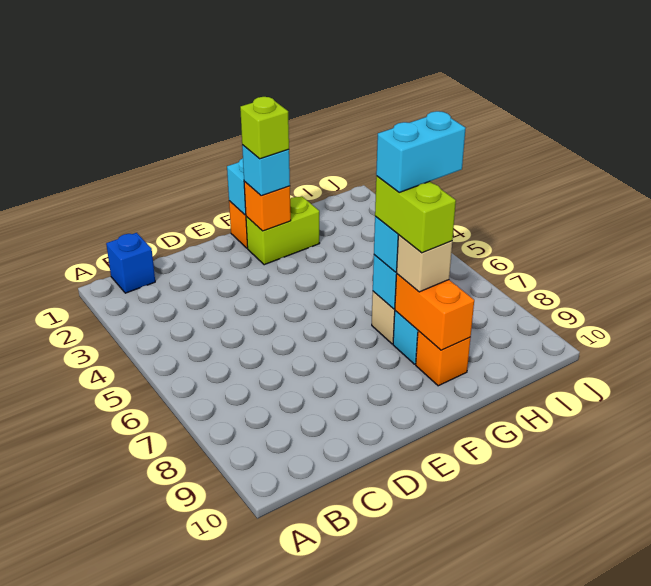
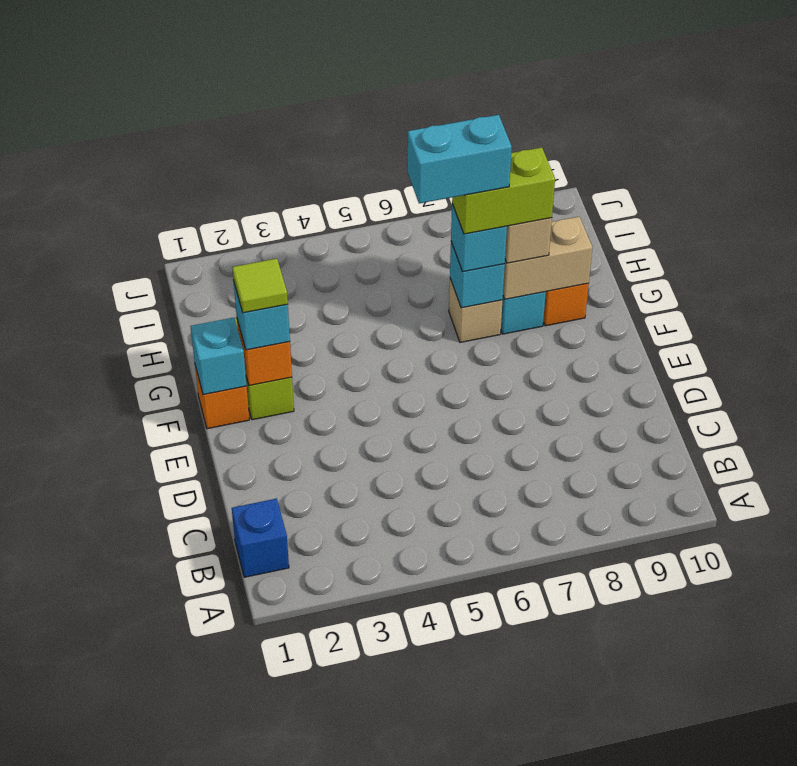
lime 1x1 brick [240,97,289,159] -> lime 1x1 tile [232,259,288,313]
cyan 1x2 brick [376,111,466,192] -> cyan 1x2 brick turned to [407,115,512,203]
orange 1x2 brick [395,274,474,350] -> tan 1x2 brick [503,217,593,299]

